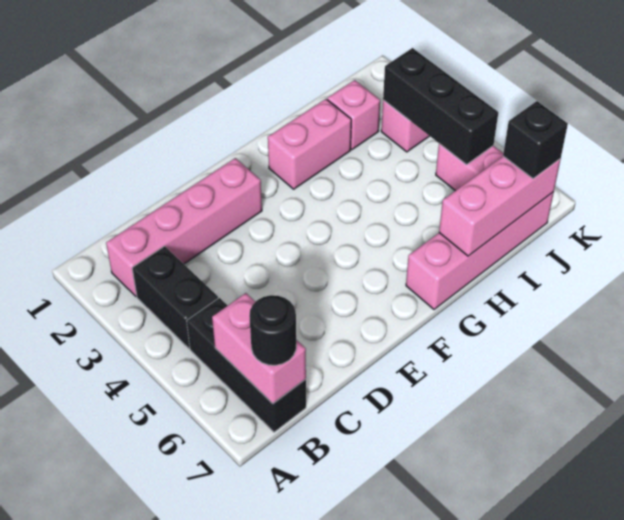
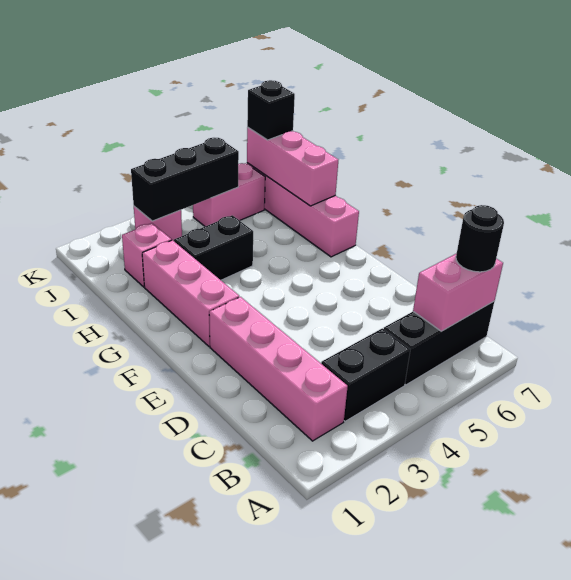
pink 1x2 brick [268,99,351,189] -> pink 1x3 brick [142,240,239,346]
none -> black 1x2 brick [174,215,253,280]

